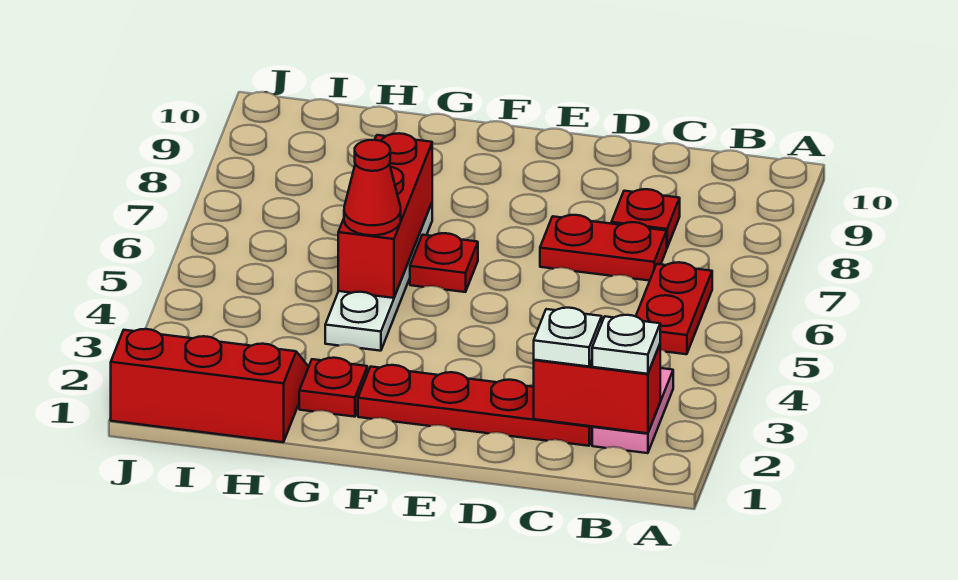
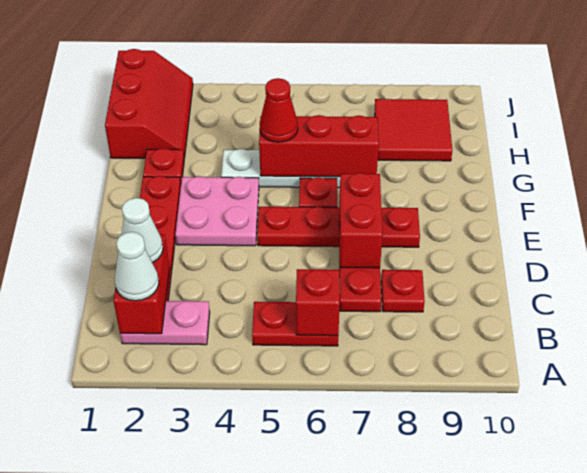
white 1x1 plate [592,315,660,374] -> white 1x1 cone [115,232,159,301]
none -> red 1x1 brick [296,269,340,336]
white 1x1 plate [534,308,602,366] -> white 1x1 cone [121,198,163,263]
none -> red 1x2 brick [339,173,383,268]
none -> pink 2x2 plate [175,176,259,246]
none -> red 1x4 plate [257,206,420,247]
none -> red 2x2 tile [375,99,452,161]

